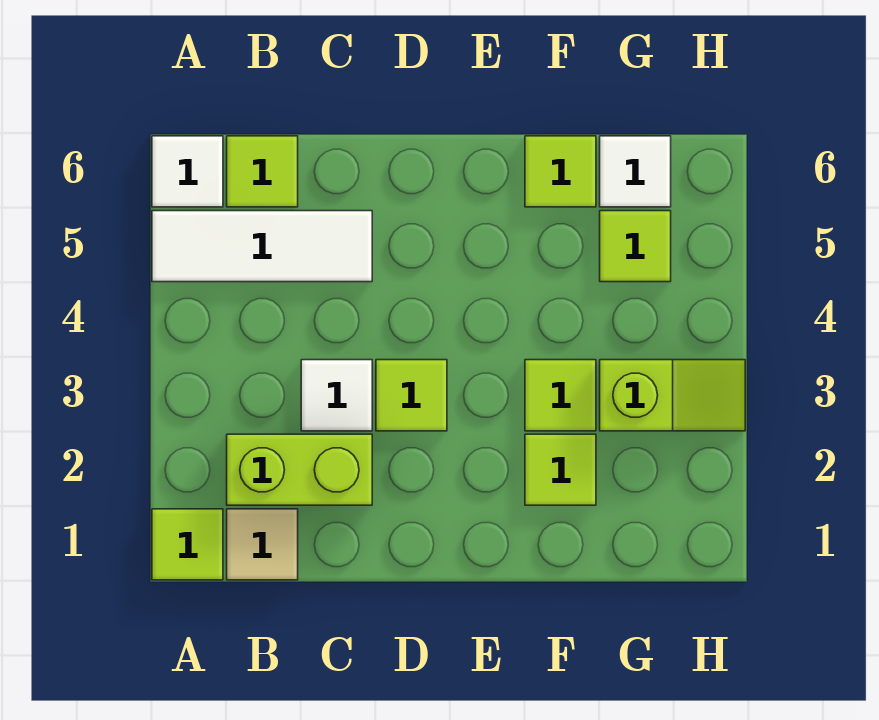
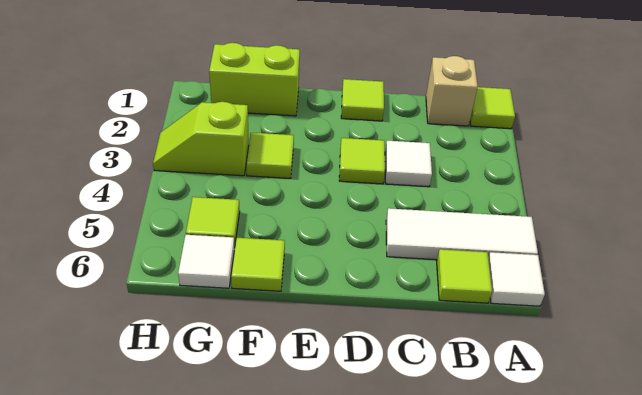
tan 1x1 tile [227,509,298,580] -> tan 1x1 brick [426,56,478,126]
lime 1x2 brick [227,434,372,505] -> lime 1x2 brick moved to [209,43,300,116]
lime 1x1 tile [525,434,596,505] -> lime 1x1 tile moved to [341,79,384,121]

